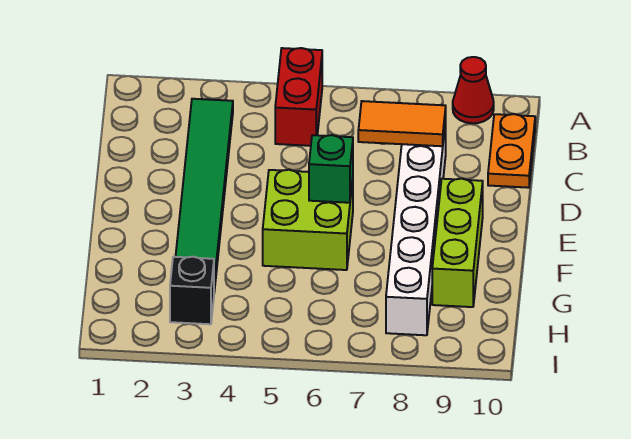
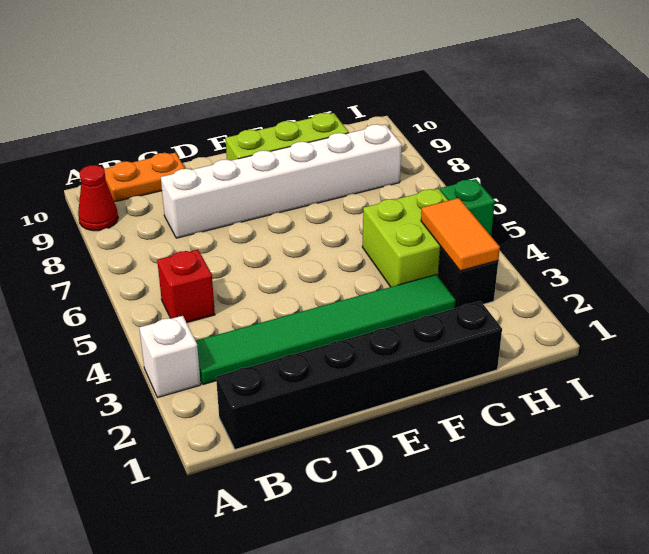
none -> white 1x1 brick [139,316,201,398]
red 1x2 brick [275,48,322,146] -> red 1x1 brick [157,249,215,323]
none -> black 1x6 brick [216,301,502,450]
orange 1x2 tile [358,101,446,146] -> orange 1x2 tile moved to [421,198,500,271]
lime 2x2 brick [263,170,353,270] -> lime 2x2 brick moved to [362,189,448,287]
green 1x1 brick [309,135,353,203] -> green 1x1 brick moved to [440,179,495,235]

